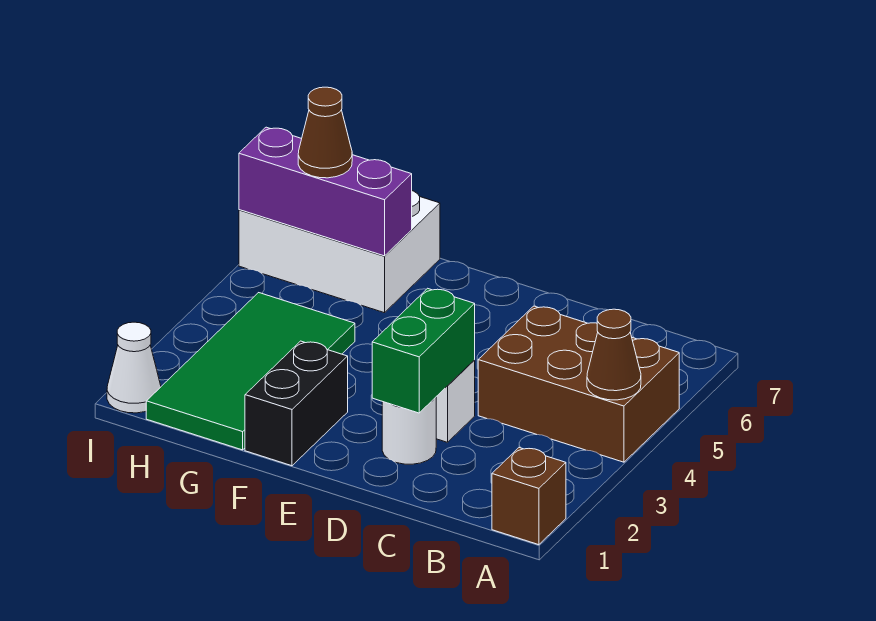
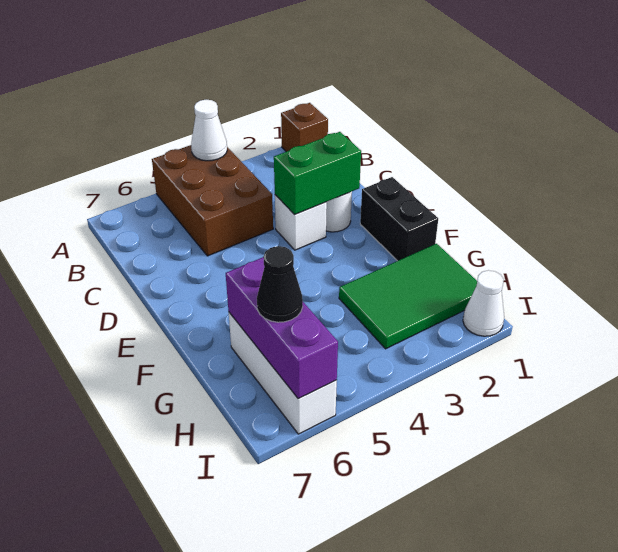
brown 1x1 cone [587,309,641,400] -> white 1x1 cone [191,100,227,161]
black 1x2 brick [245,341,348,466] -> black 1x2 brick turned to [360,177,438,261]
green 2x4 tile [146,293,355,450] -> green 2x3 tile [339,244,477,349]
white 2x3 brick [239,191,440,313] -> white 1x3 brick [229,313,337,434]
brown 1x1 cone [298,87,352,178] -> black 1x1 cone [257,246,303,322]

